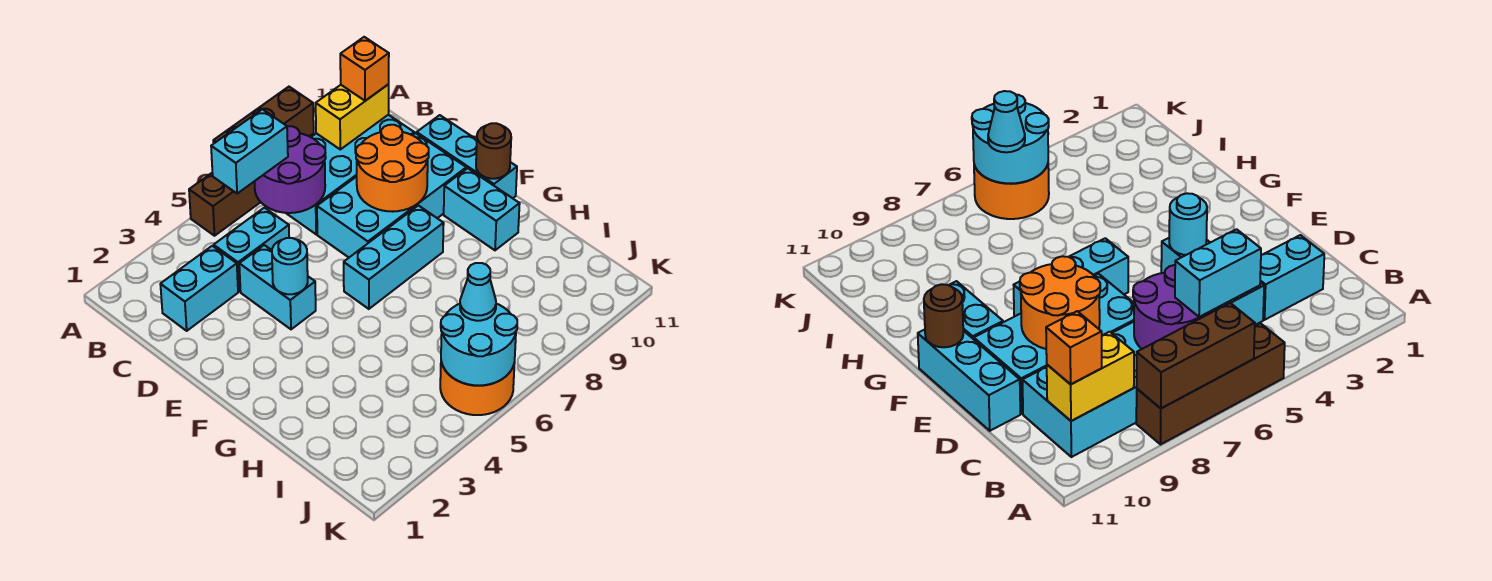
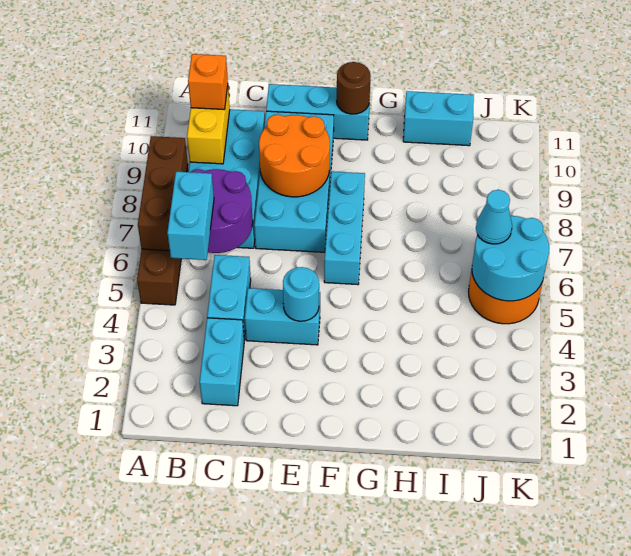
cyan 1x2 brick [444,168,520,250] -> cyan 1x2 brick moved to [403,91,474,146]

